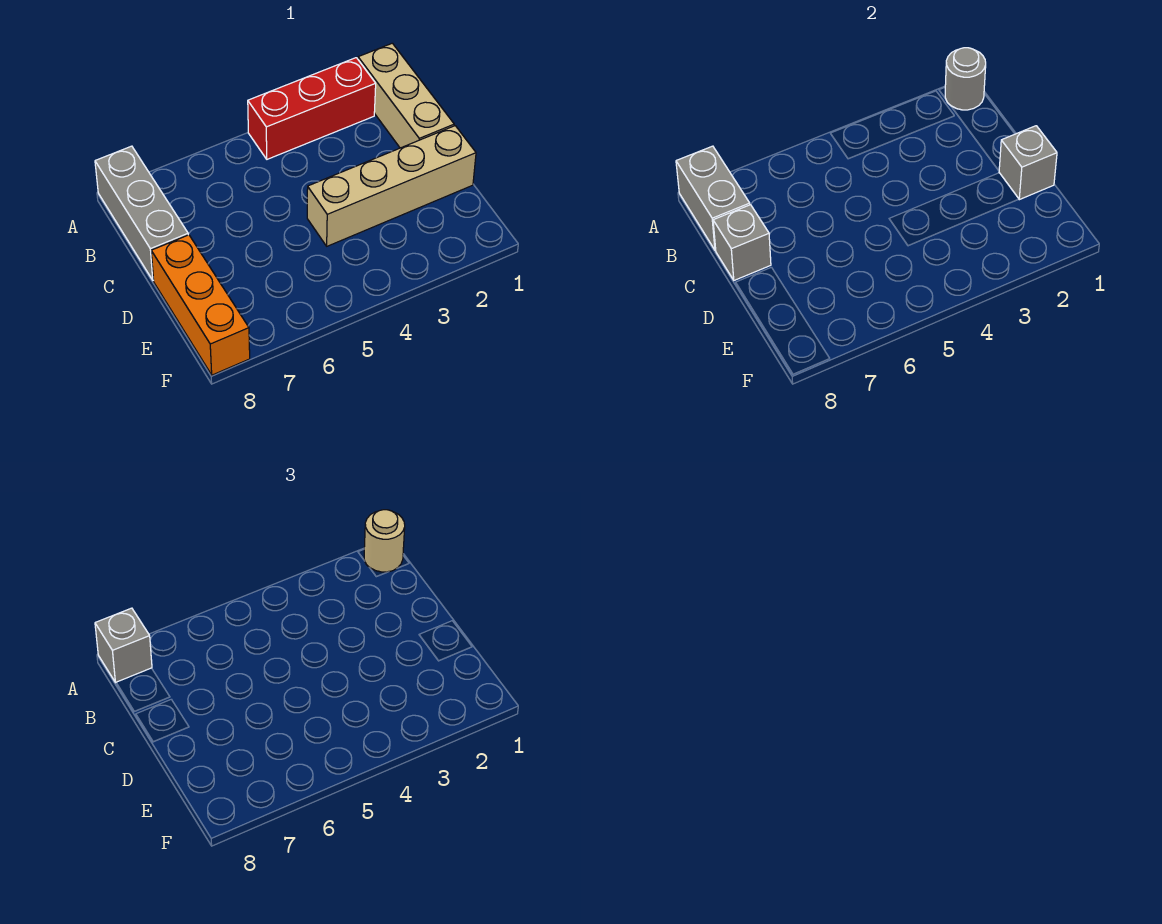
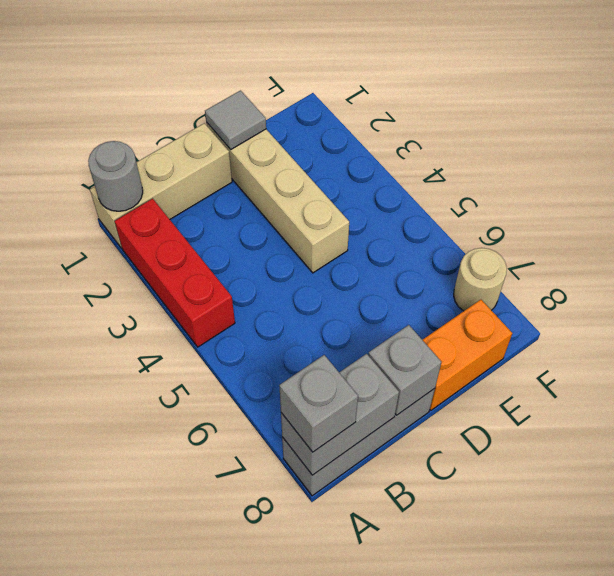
tan 1x1 round brick [364,510,405,572] -> tan 1x1 round brick moved to [454,248,507,311]
grey 1x1 brick [999,126,1057,200] -> grey 1x1 tile [205,91,266,150]
orange 1x3 brick [151,235,250,375] -> orange 1x2 brick [423,300,512,410]

